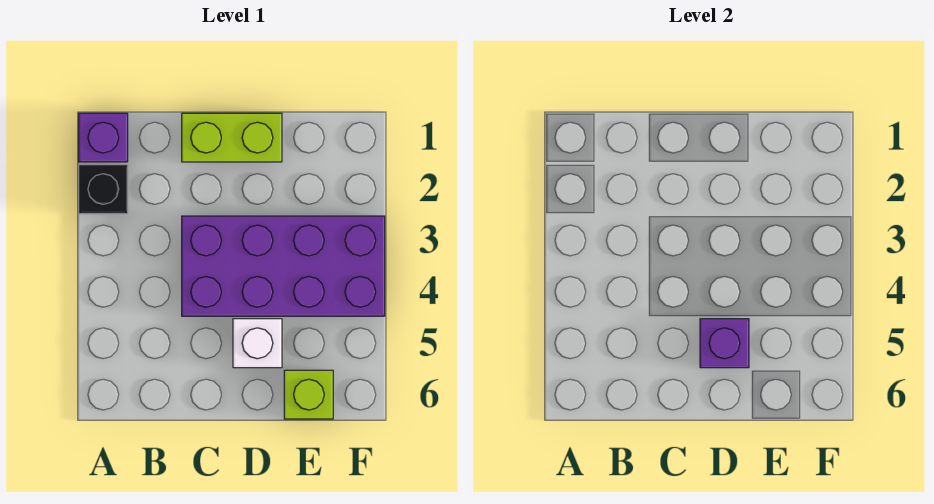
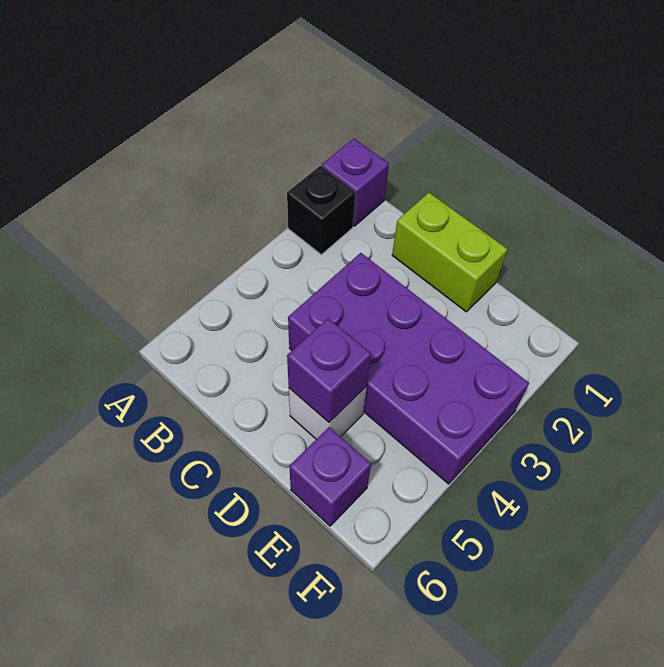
lime 1x1 brick [284,370,333,419] -> purple 1x1 brick [289,427,371,526]

